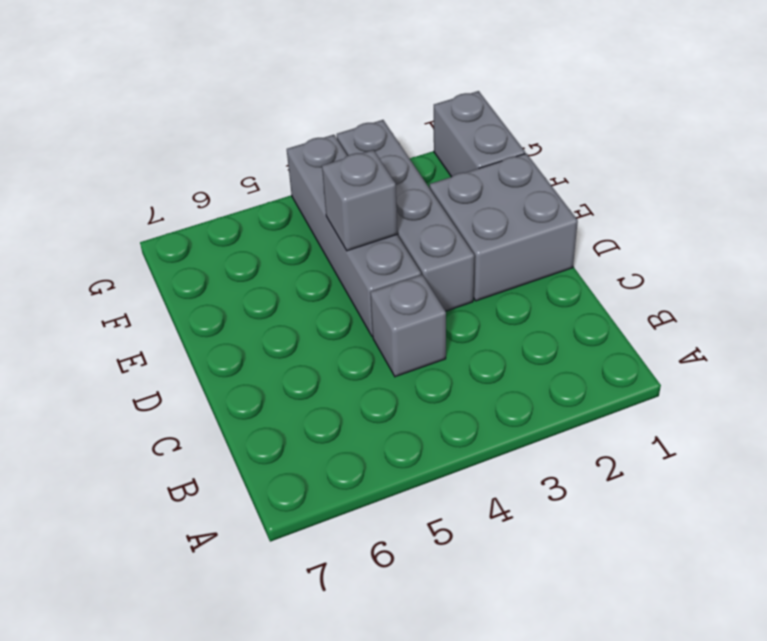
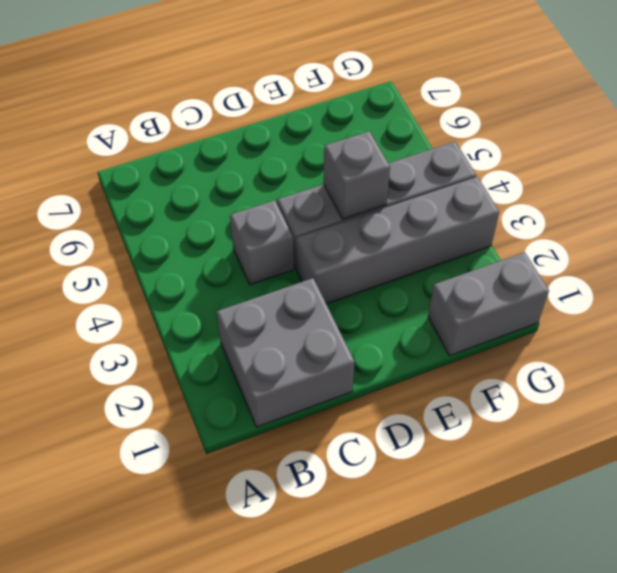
grey 2x2 brick [430,153,578,301] -> grey 2x2 brick moved to [217,278,355,427]

